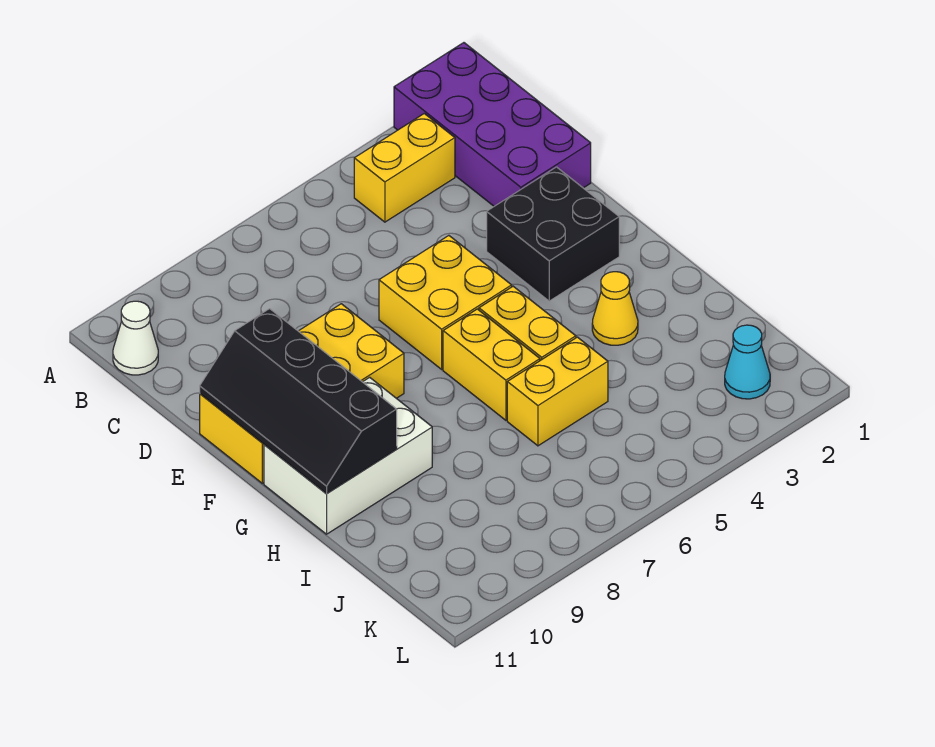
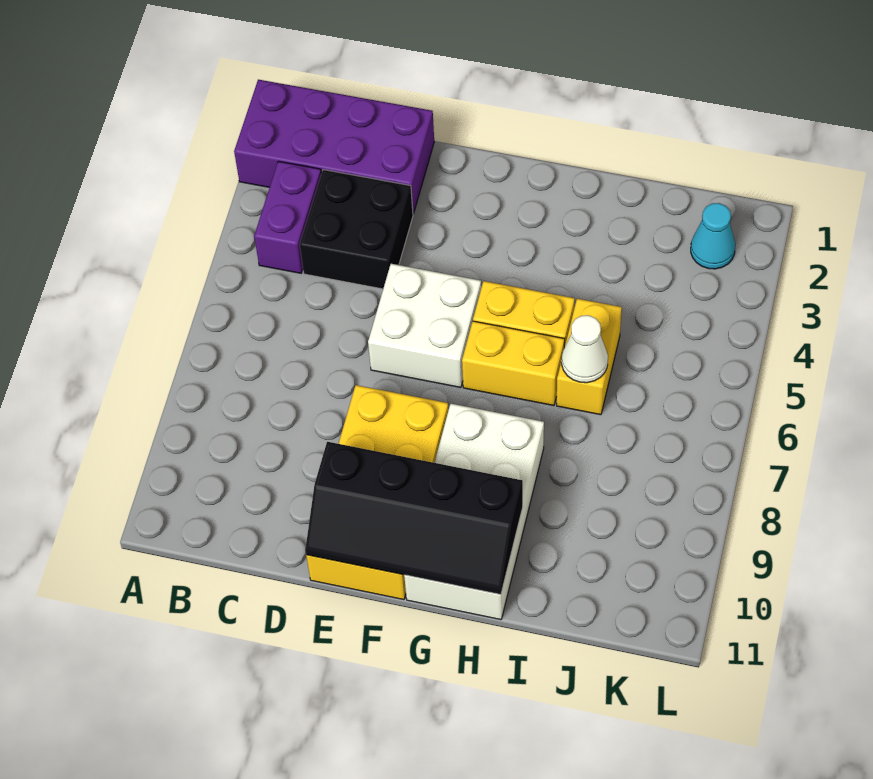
yellow 1x2 brick [354,114,455,222] -> purple 1x2 brick [254,161,321,273]
white 1x1 cone [113,301,158,375] -> white 1x1 cone moved to [562,315,608,383]
black 2x2 brick [487,167,619,301] -> black 2x2 brick moved to [300,170,413,289]
yellow 2x2 brick [379,236,512,369] -> white 2x2 brick [368,264,481,388]
white 2x3 brick [264,377,432,534] -> white 2x4 brick [404,404,544,620]
yellow 1x1 cone [592,272,638,345] -> none

